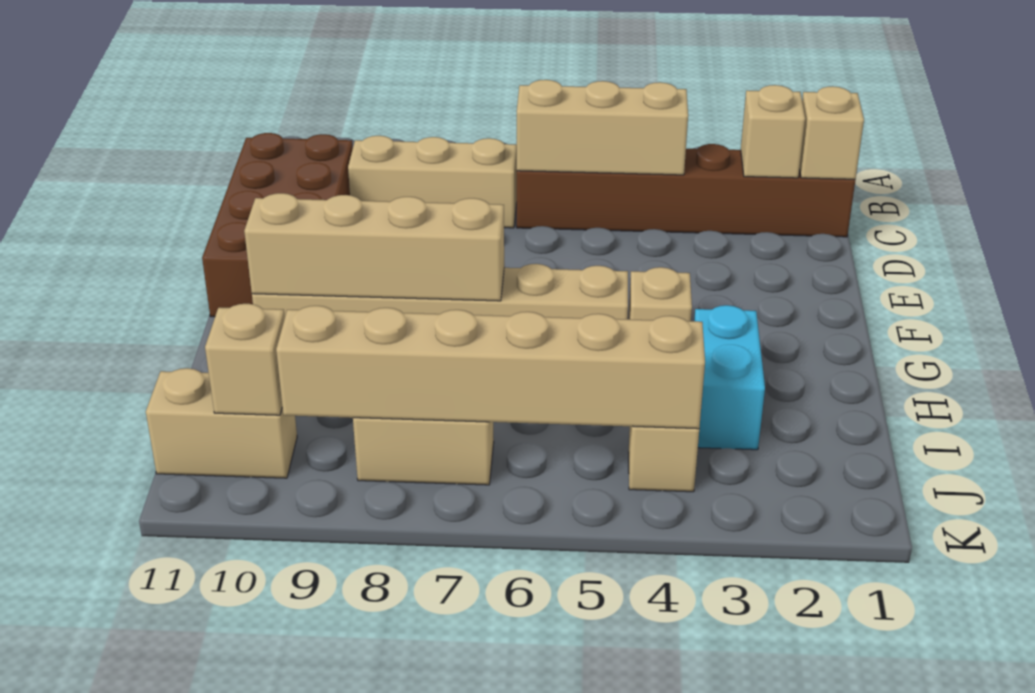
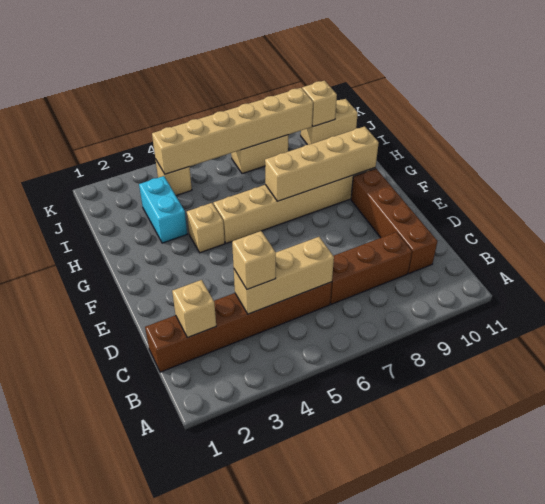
tan 1x1 brick [799,86,864,179] -> tan 1x1 brick moved to [232,231,276,289]
tan 1x3 brick [348,136,517,228] -> brown 1x3 brick [330,232,412,304]
brown 2x4 brick [202,133,353,317] -> brown 1x4 brick [351,169,437,274]

